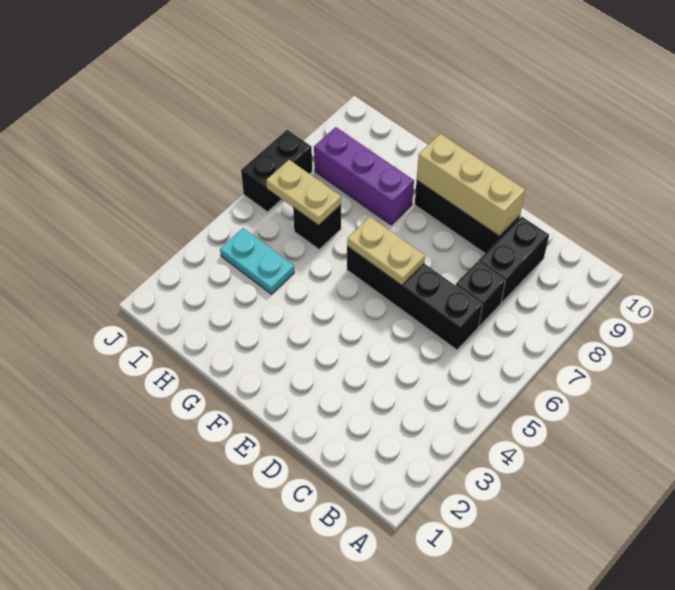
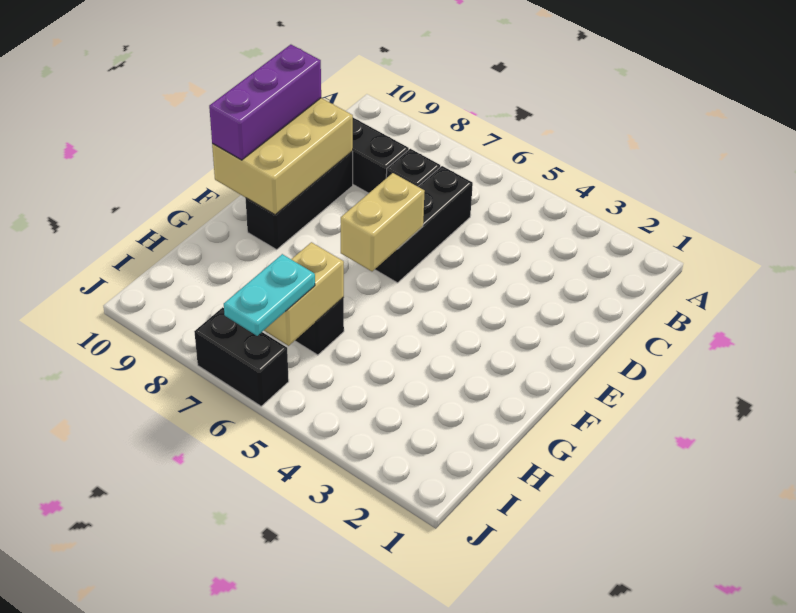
black 1x4 brick [347,246,482,350] -> black 1x3 brick [375,166,473,283]
tan 1x3 brick [417,134,525,236] -> tan 2x3 brick [212,98,353,215]
tan 1x2 plate [347,217,425,285] -> tan 1x2 brick [341,173,425,271]
purple 1x3 brick [314,127,414,225] -> purple 1x3 brick moved to [209,45,321,160]
cyan 1x2 plate [220,228,294,294] -> cyan 1x2 plate moved to [224,254,315,336]
tan 1x2 plate [266,160,341,225] -> tan 1x2 brick [264,242,344,346]

